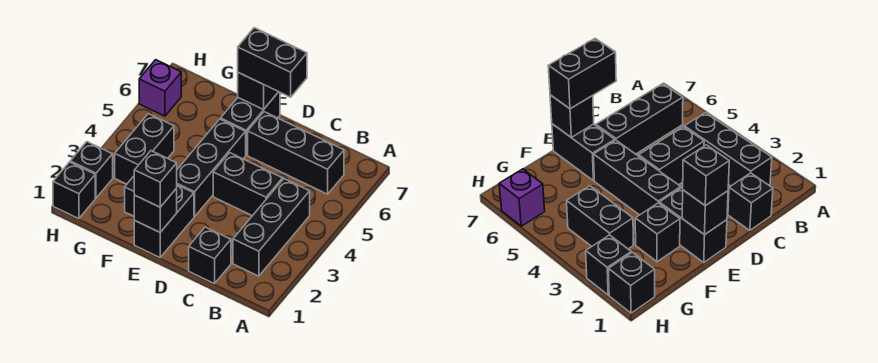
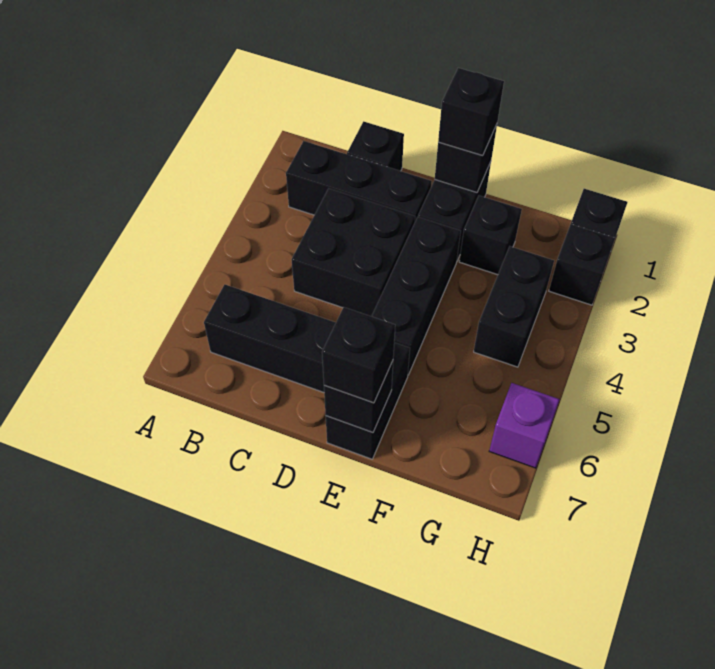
black 1x3 brick [233,179,310,276] -> black 1x3 brick turned to [286,141,432,221]
black 1x2 brick [213,153,283,216] -> black 2x2 brick [292,189,415,316]
black 1x2 brick [238,28,307,97] -> black 1x1 brick [322,307,395,403]

